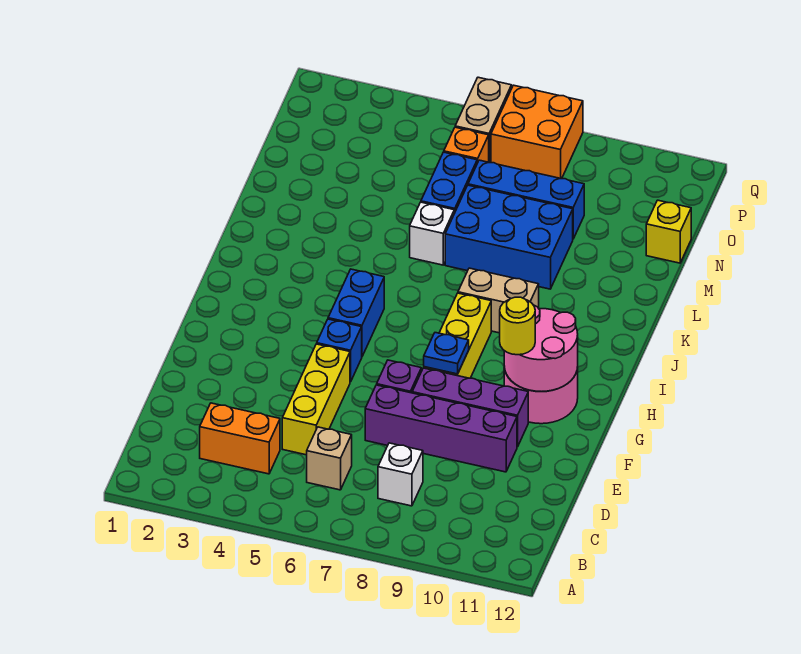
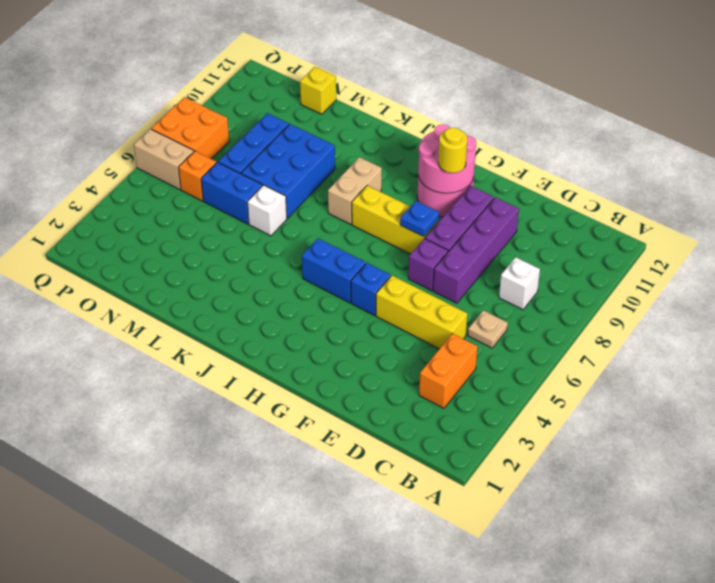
tan 1x1 brick [307,427,352,490] -> tan 1x1 plate [468,310,508,348]

